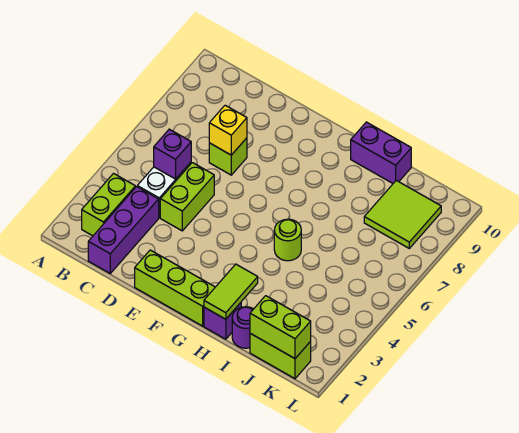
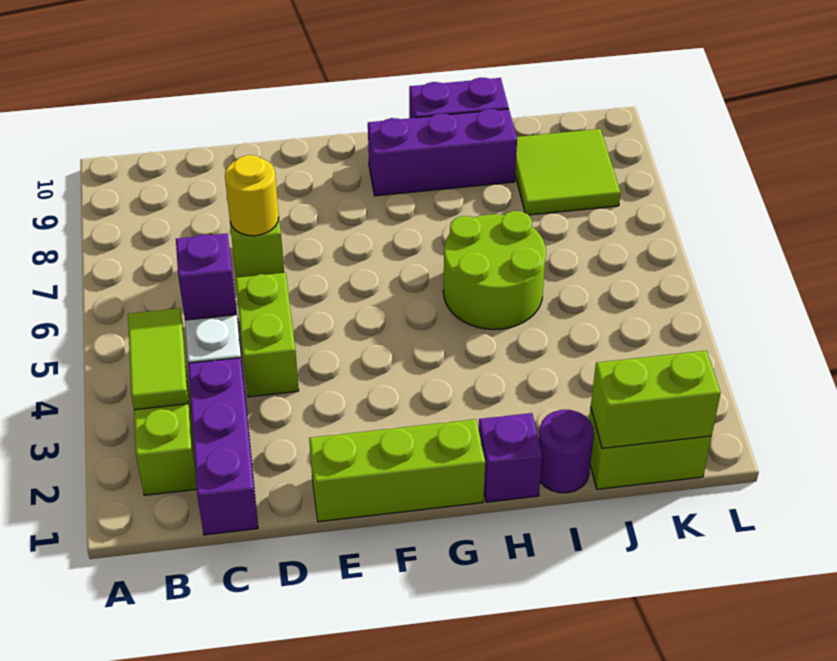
yellow 1x1 brick [209,105,247,155] -> yellow 1x1 round brick [225,155,279,236]
none -> purple 1x3 brick [368,109,517,196]
lime 1x2 tile [204,264,258,319] -> lime 1x2 tile moved to [128,308,188,410]
lime 1x1 round brick [274,219,301,261] -> lime 2x2 round brick [443,211,546,330]

